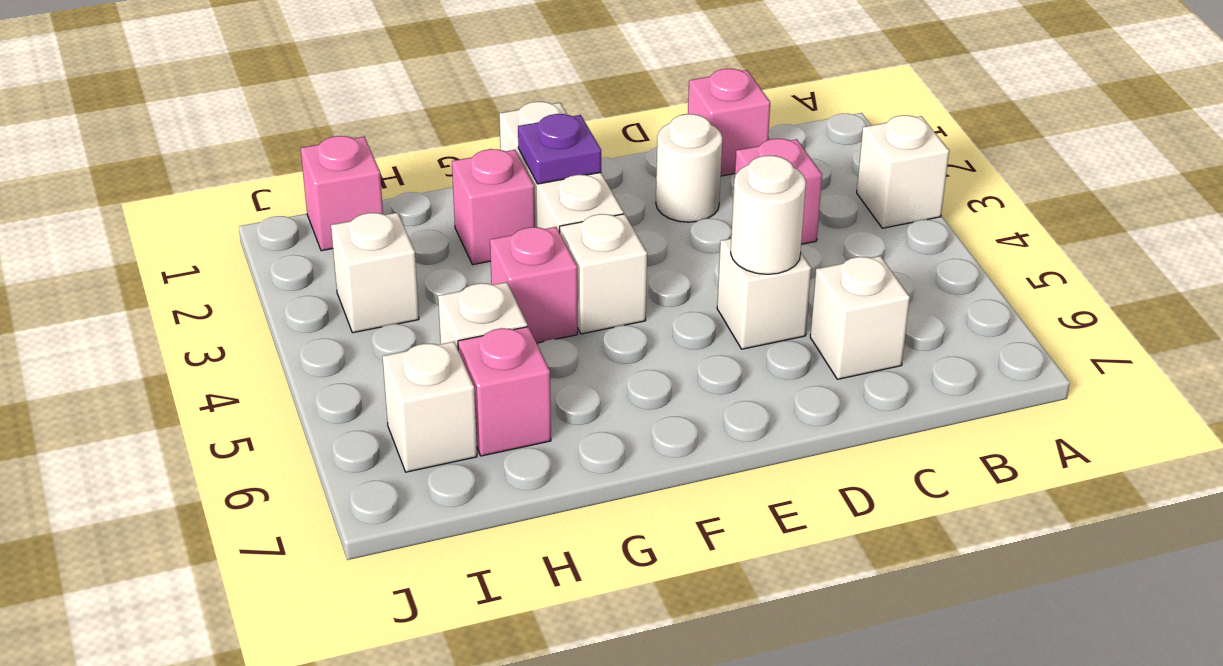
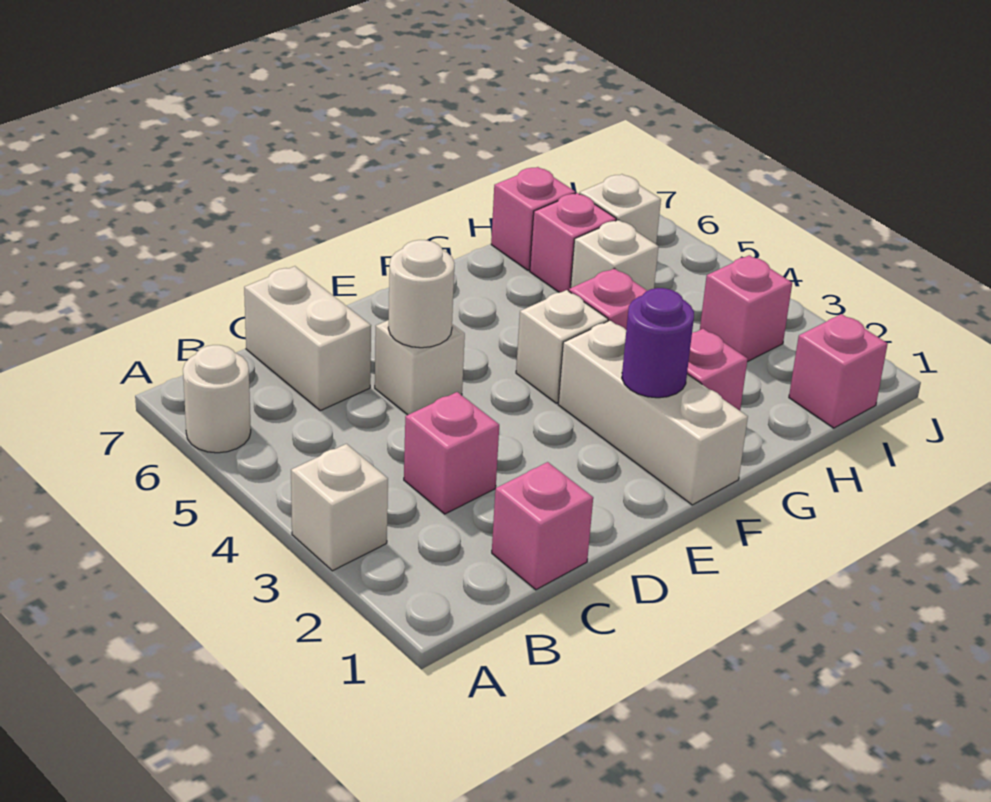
white 1x1 brick [810,256,910,379] -> white 1x2 brick [244,266,371,411]
white 1x1 round brick [656,114,722,222] -> white 1x1 round brick moved to [183,345,251,453]
purple 1x1 plate [518,114,601,184] -> purple 1x1 round brick [622,288,694,398]
none -> pink 1x1 brick [491,167,575,270]
white 1x1 brick [331,213,419,333] -> pink 1x1 brick [700,255,792,362]

